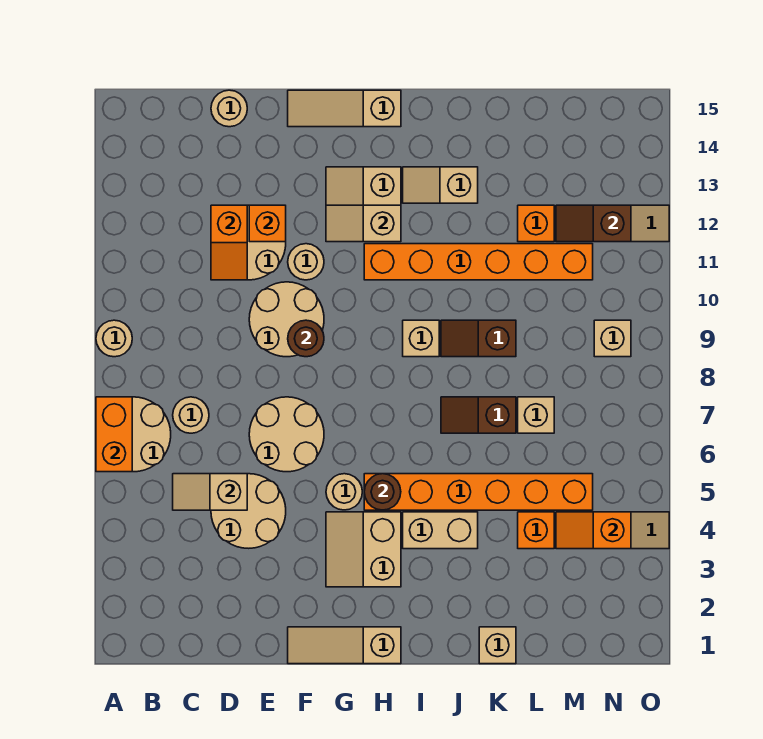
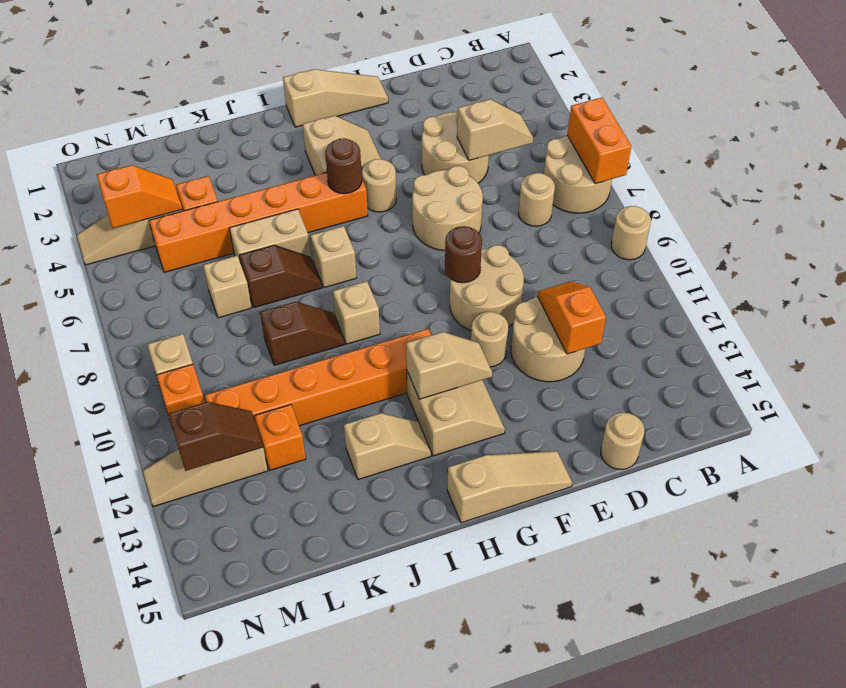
orange 1x1 brick [249,205,286,242] -> orange 1x1 brick moved to [157,364,205,414]
tan 1x2 brick [403,512,478,549] -> tan 1x2 brick moved to [230,209,311,263]
tan 1x1 brick [479,627,516,664] -> tan 1x1 brick moved to [311,226,357,288]

